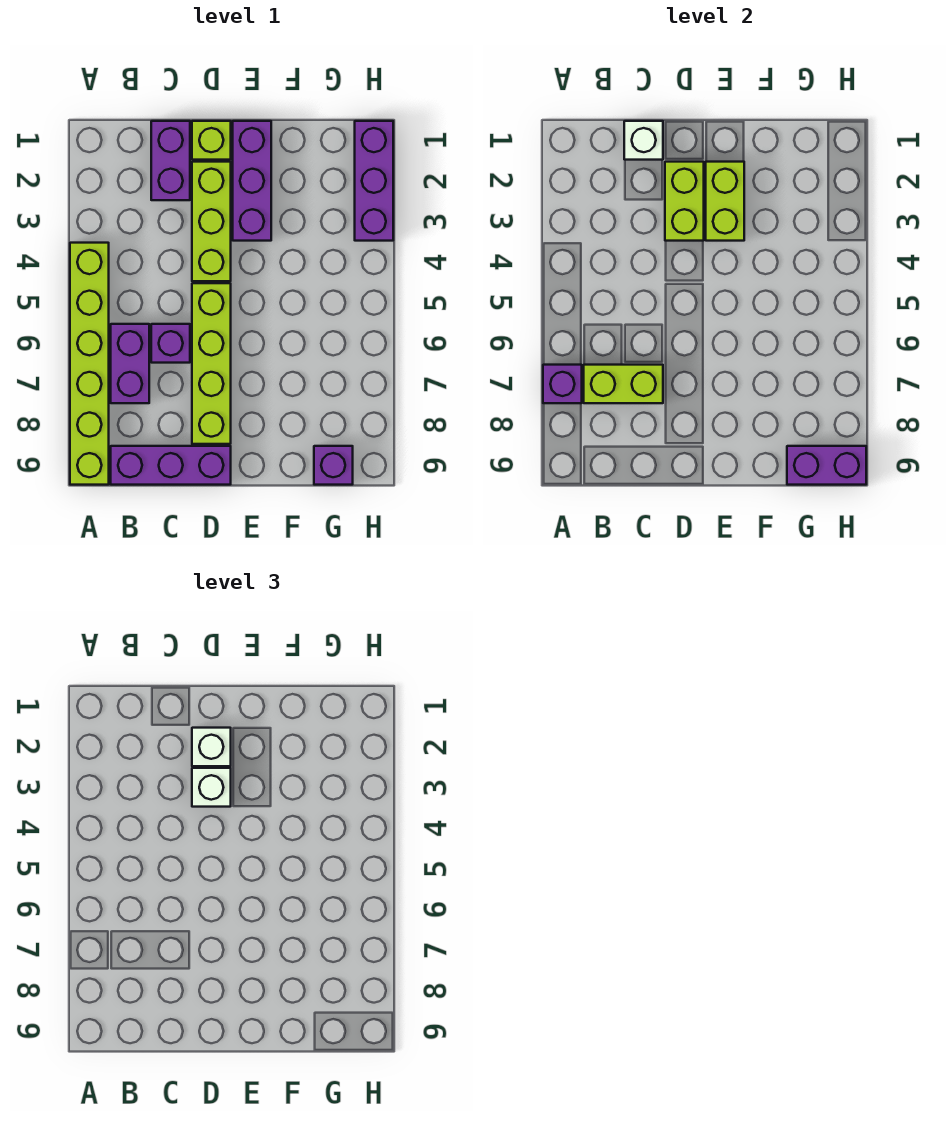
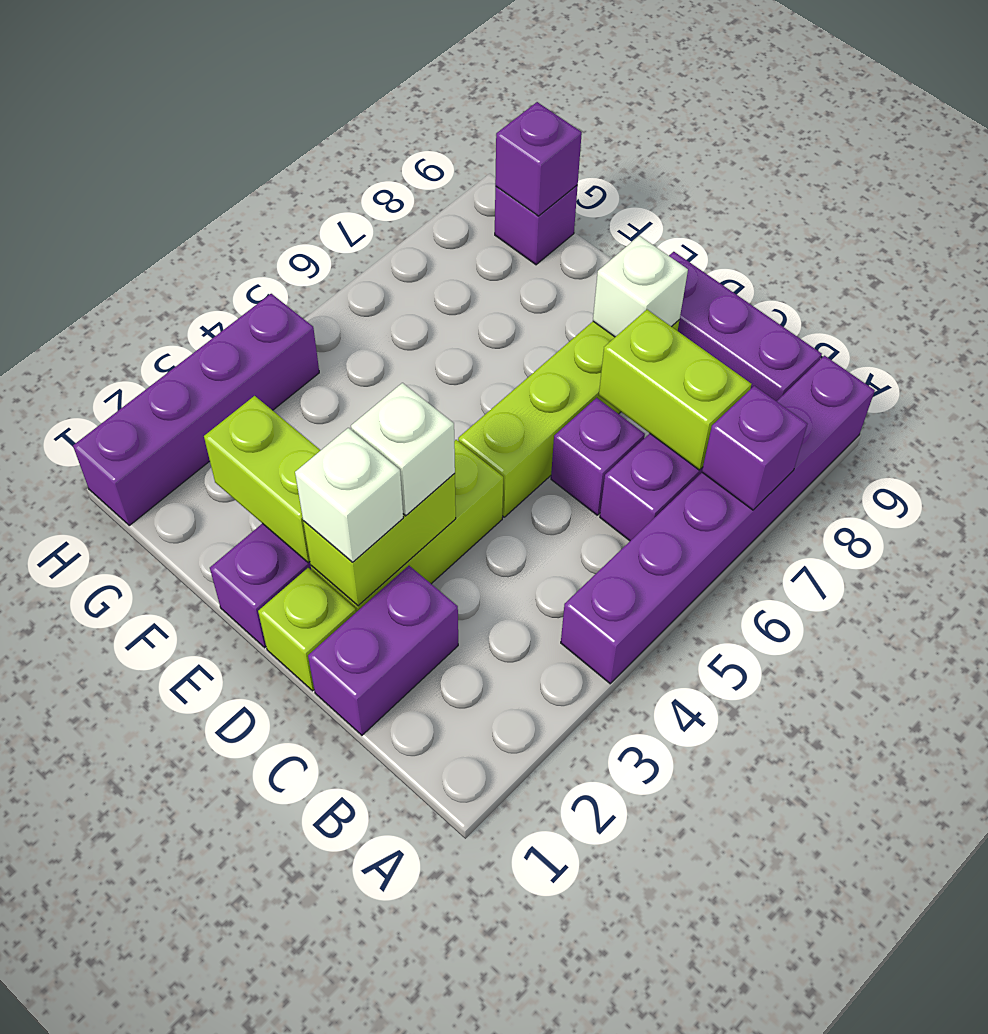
lime 1x6 brick [70,243,109,485] -> purple 1x6 brick [561,356,875,684]
white 1x1 brick [624,121,663,160] -> white 1x1 brick moved to [593,236,688,337]
lime 1x2 brick [706,162,744,241] -> lime 1x2 brick turned to [204,396,321,563]
purple 1x2 brick [787,446,866,485] -> purple 1x1 brick [495,102,582,216]
purple 1x3 brick [355,121,393,241] -> purple 1x4 brick [73,294,319,525]

